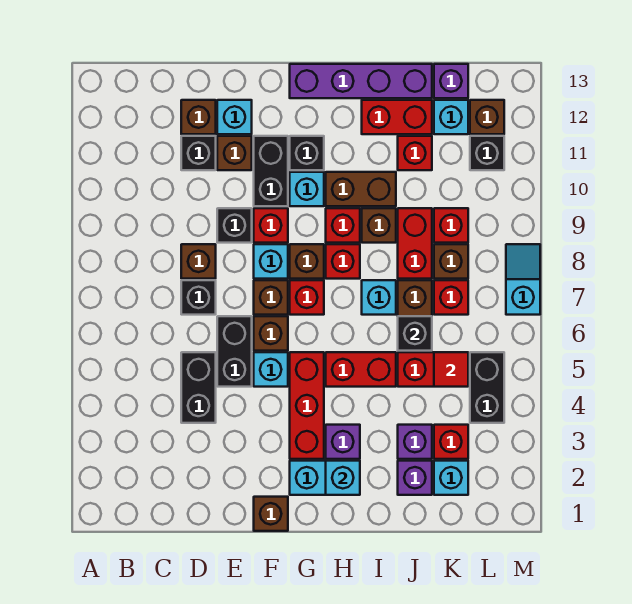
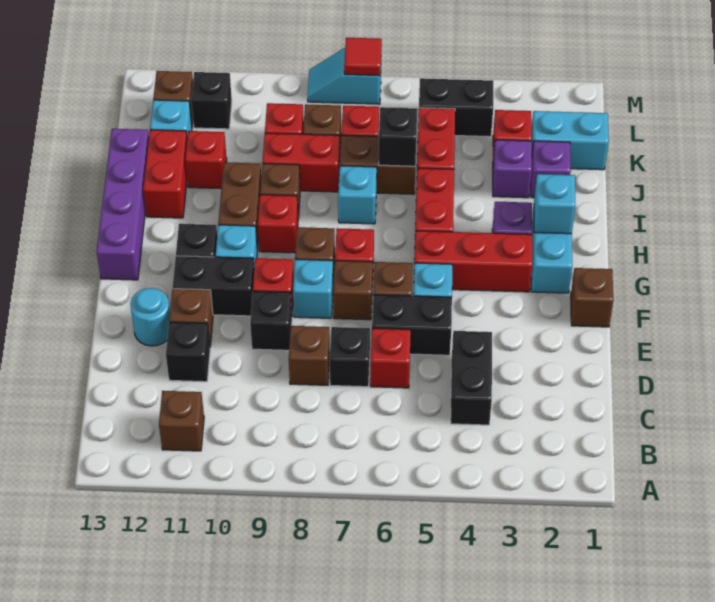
black 1x2 brick [181,352,216,423] -> black 1x2 brick turned to [451,331,492,425]
brown 1x1 brick [181,100,216,134] -> brown 1x1 brick moved to [159,391,204,451]
cyan 1x1 brick [217,100,252,134] -> cyan 1x1 round brick [131,288,170,346]
red 1x1 brick [326,244,360,279] -> red 1x1 brick moved to [370,328,411,388]
cyan 1x1 brick [434,461,468,495] -> cyan 1x2 brick [532,111,609,170]
red 1x1 tile [434,352,468,387] -> red 1x1 tile moved to [344,38,382,76]
purple 1x1 brick [434,64,468,98] -> none

